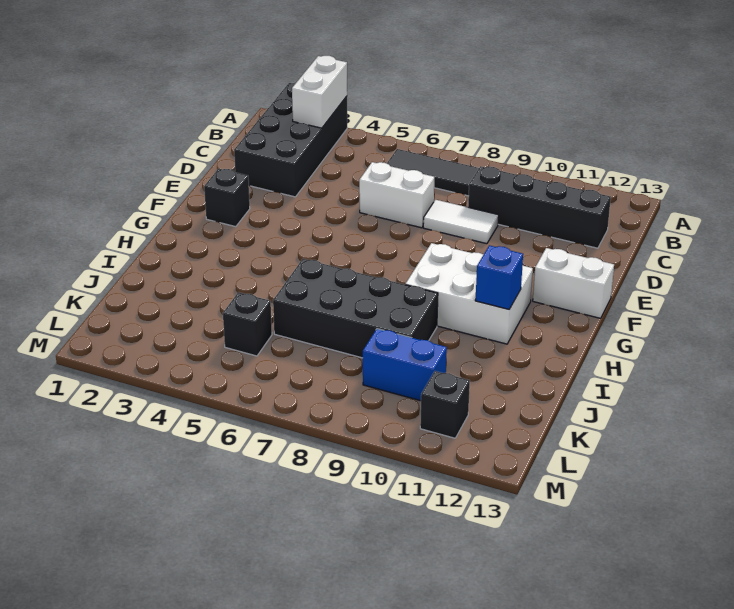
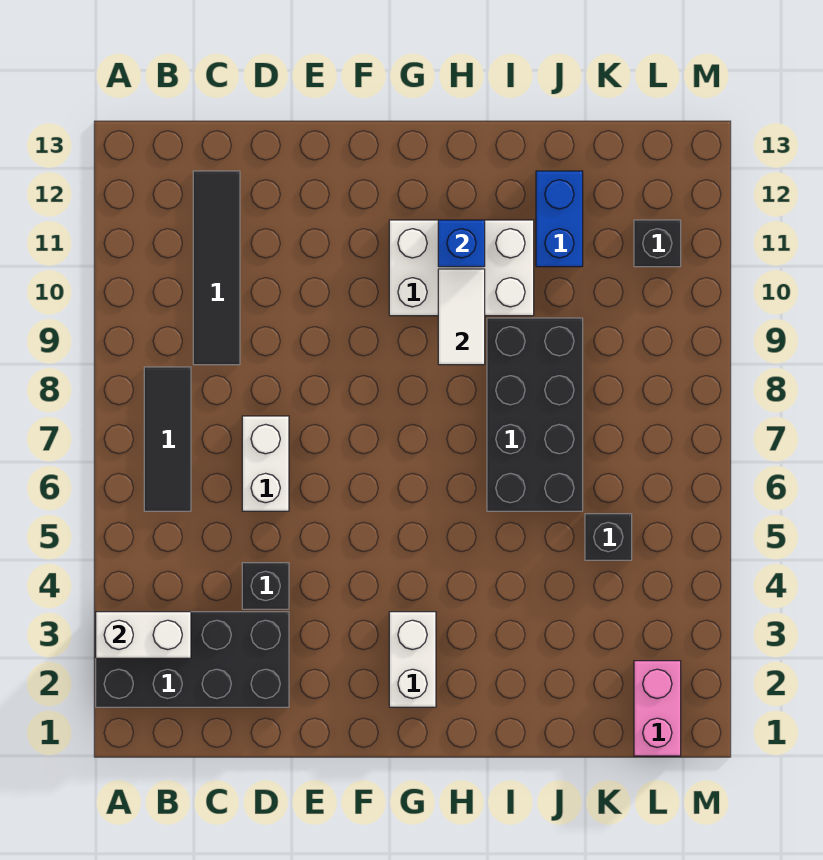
black 1x4 brick [468,166,611,248] -> black 1x4 tile [193,171,240,365]
white 1x2 tile [423,200,499,244] -> white 1x2 tile moved to [438,269,485,365]
black 1x1 brick [204,169,250,227] -> black 1x1 brick moved to [242,563,289,609]
white 1x2 brick [533,248,614,318] -> white 1x2 brick moved to [389,612,436,707]
white 2x3 brick [405,243,533,344] -> white 2x3 brick turned to [389,220,534,316]
blue 1x2 brick [363,329,447,401] -> blue 1x2 brick moved to [536,171,583,267]
none -> pink 1x2 brick [634,661,681,756]

